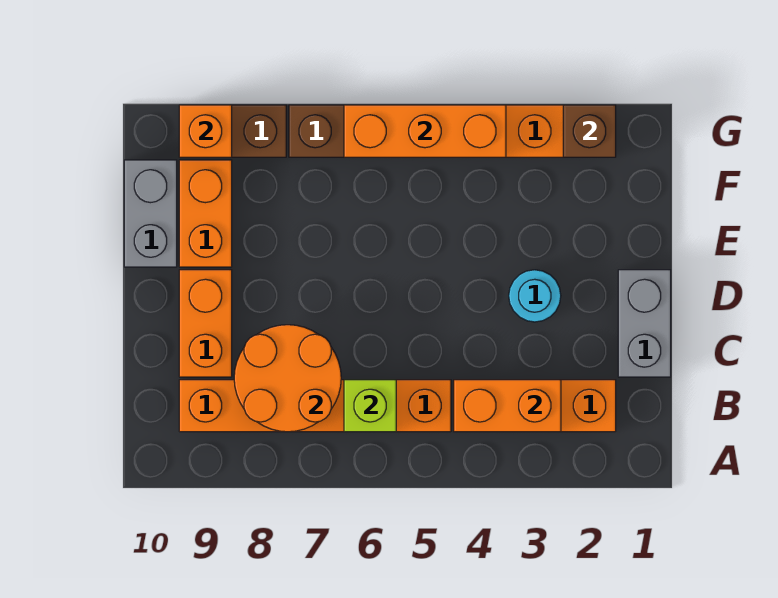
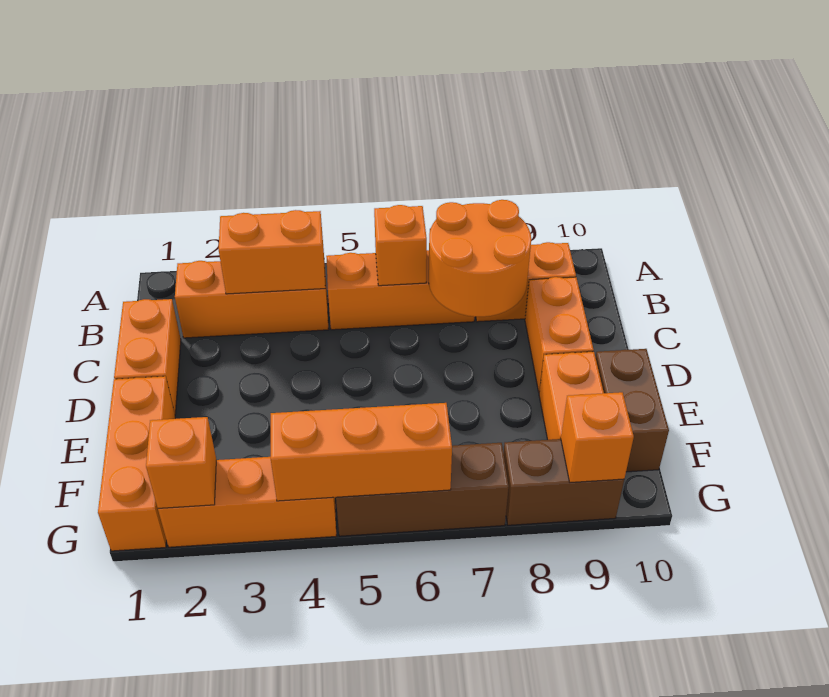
lime 1x1 brick [344,380,396,432] -> orange 1x1 brick [374,205,427,286]
grey 1x2 brick [618,270,671,377] -> orange 1x2 brick [114,299,181,414]
cyan 1x1 round brick [509,270,561,322] -> none
none -> orange 1x3 brick [98,376,175,551]
grey 1x2 brick [124,160,177,267] -> brown 1x2 brick [596,349,669,472]
brown 1x1 brick [563,105,616,157] -> orange 1x1 brick [146,417,216,508]

